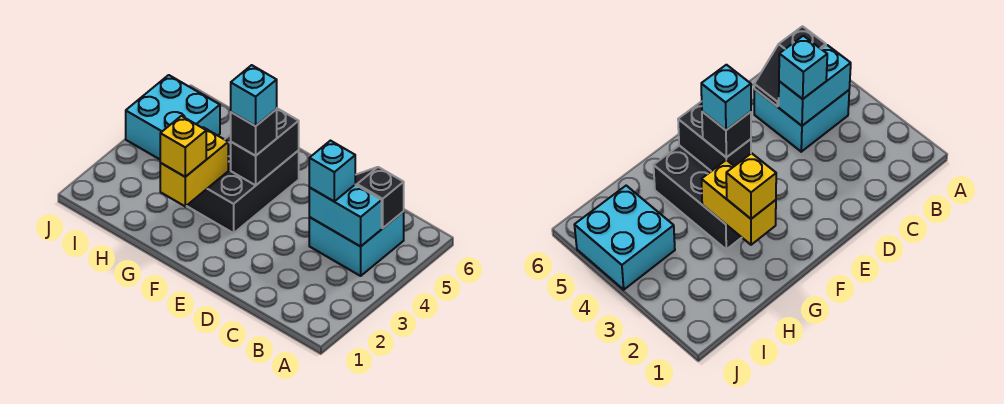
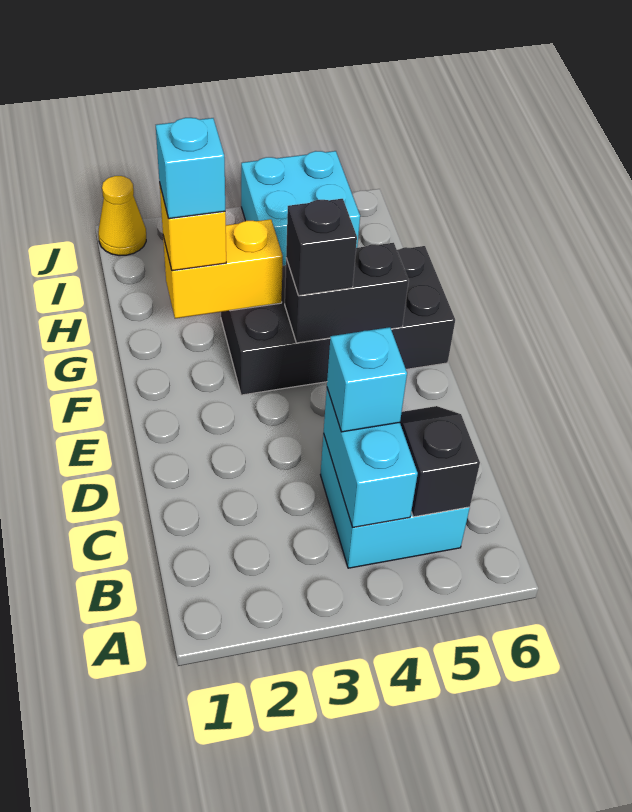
black 2x3 brick [187,135,299,233] -> black 2x4 brick [221,246,455,395]
cyan 1x1 brick [231,65,277,126] -> cyan 1x1 brick moved to [156,118,225,219]
none -> yellow 1x1 cone [98,176,146,256]

